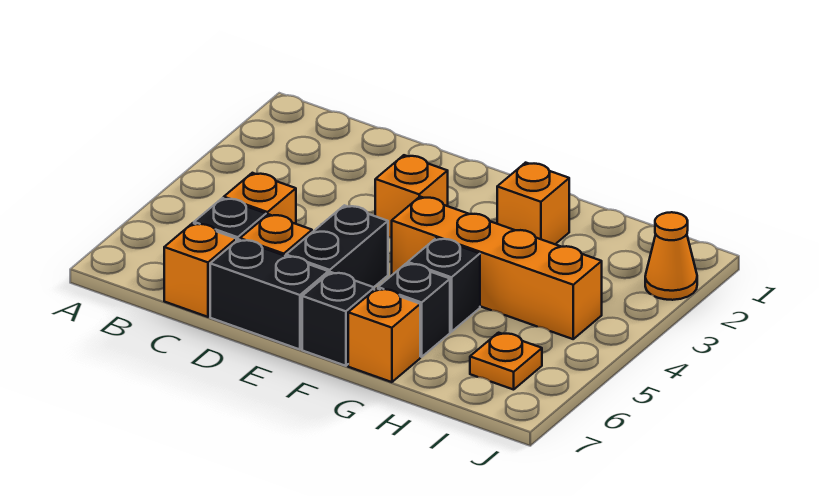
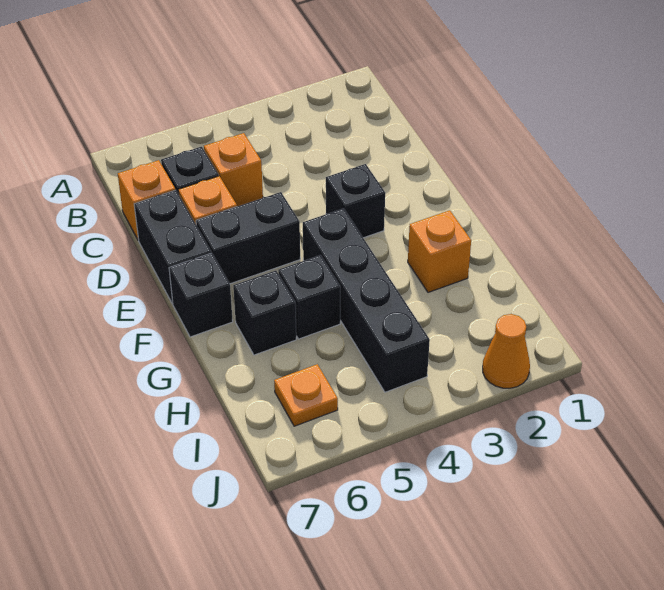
orange 1x1 brick [375,155,448,238] -> black 1x1 brick [326,164,385,238]
orange 1x4 brick [392,197,602,339] -> black 1x4 brick [303,208,430,392]
orange 1x1 brick [348,288,420,382] -> none

